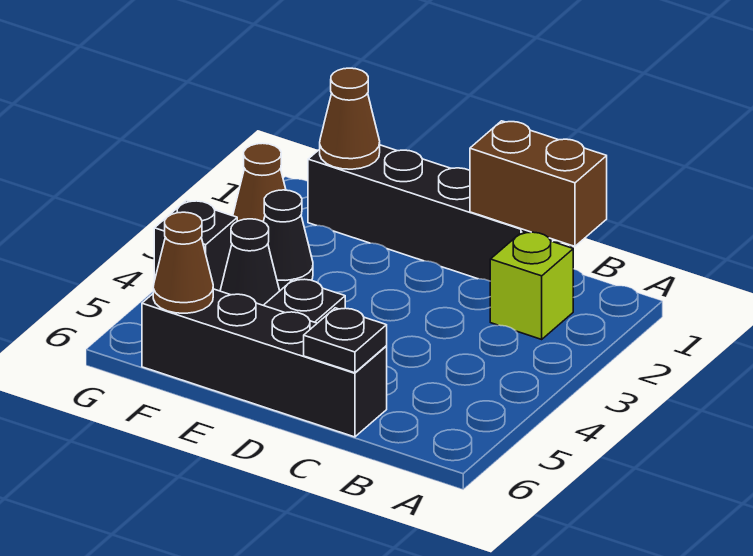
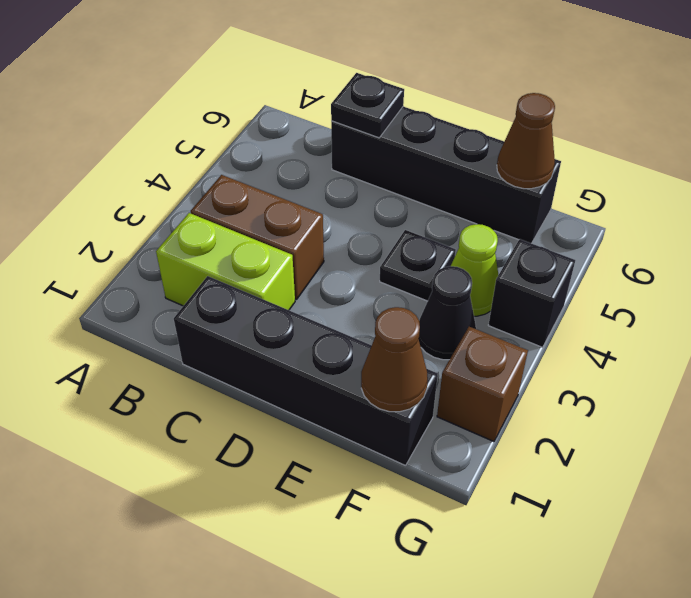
brown 1x2 brick [470,121,607,246] -> brown 1x2 brick moved to [191,175,324,300]
lime 1x1 brick [490,232,573,339] -> lime 1x2 brick [156,213,295,310]
black 1x1 cone [220,219,280,305] -> lime 1x1 cone [451,224,498,316]
brown 1x1 cone [233,143,286,221] -> brown 1x1 brick [437,327,528,442]

